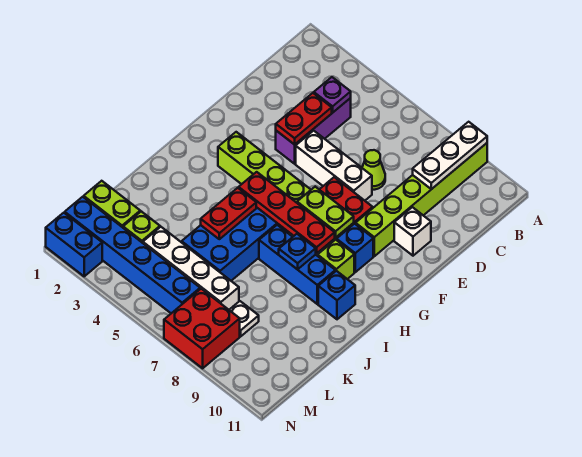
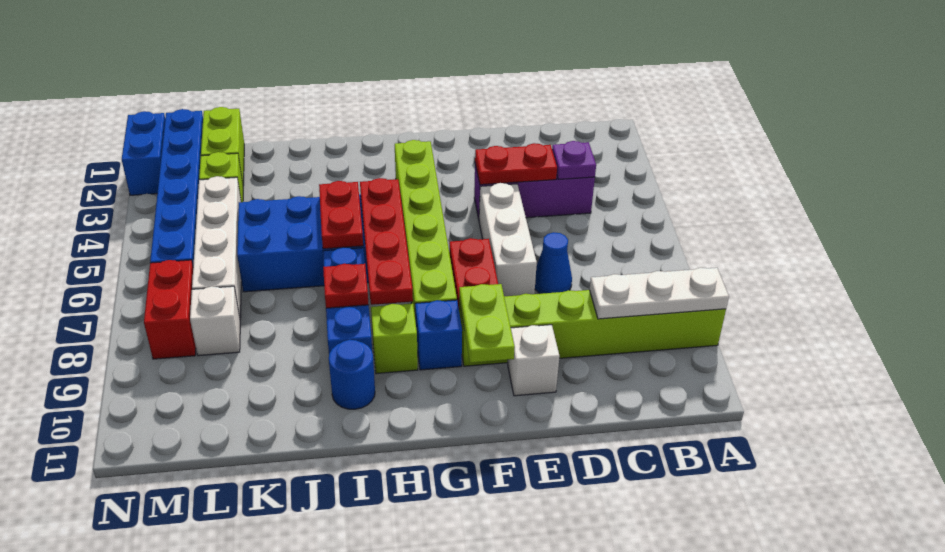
lime 1x1 cone [362,150,385,190] -> blue 1x1 cone [535,232,572,294]
lime 1x2 plate [297,187,354,238] -> lime 1x2 plate moved to [459,284,515,363]
red 1x2 plate [201,188,256,239] -> red 1x2 plate turned to [319,181,363,249]
blue 1x1 plate [279,234,316,270] -> red 1x1 plate [323,264,369,308]
blue 1x1 brick [318,271,355,319] -> blue 1x1 round brick [329,340,375,409]
white 1x1 plate [230,301,259,336] -> white 1x1 brick [190,286,240,356]
red 2x2 brick [164,289,240,368] -> red 1x2 brick [144,260,196,359]

